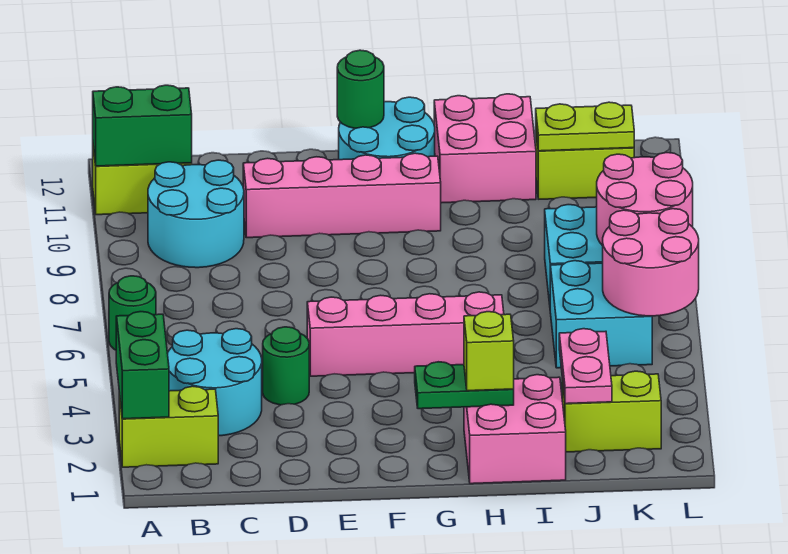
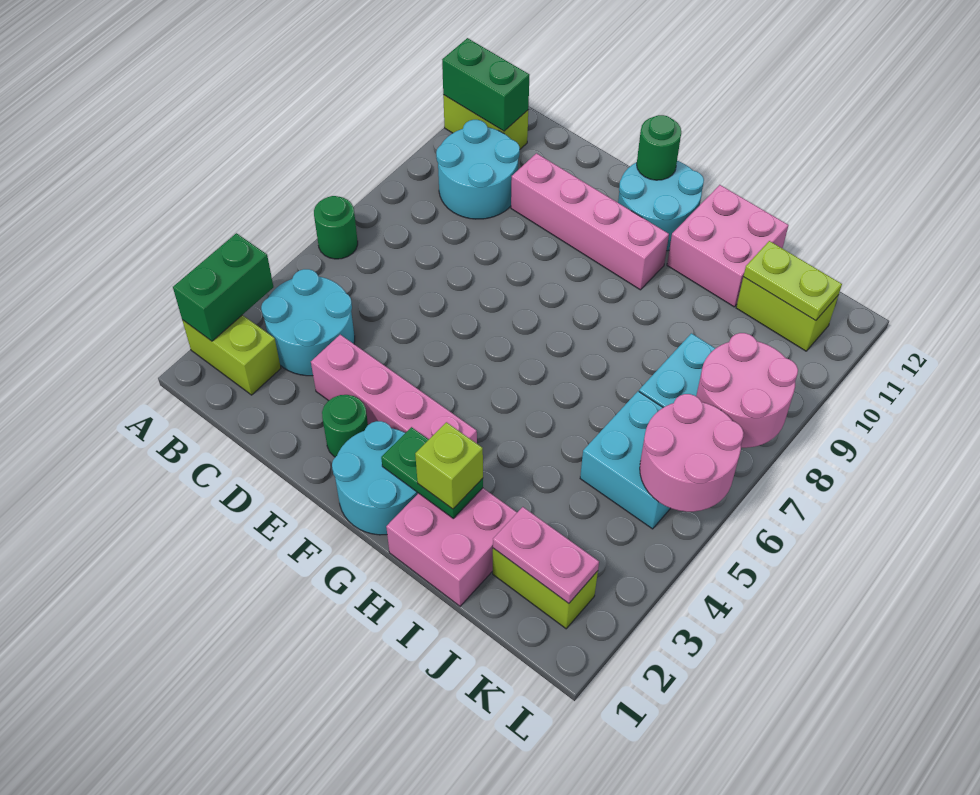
green 1x1 round brick [263,327,309,405] -> green 1x1 round brick moved to [322,395,368,457]
pink 1x4 brick [307,292,504,376] -> pink 1x4 brick moved to [311,335,477,443]
none -> cyan 2x2 round brick [332,421,418,535]
pink 1x2 plate [559,329,612,404] -> pink 1x2 plate turned to [493,507,599,603]

